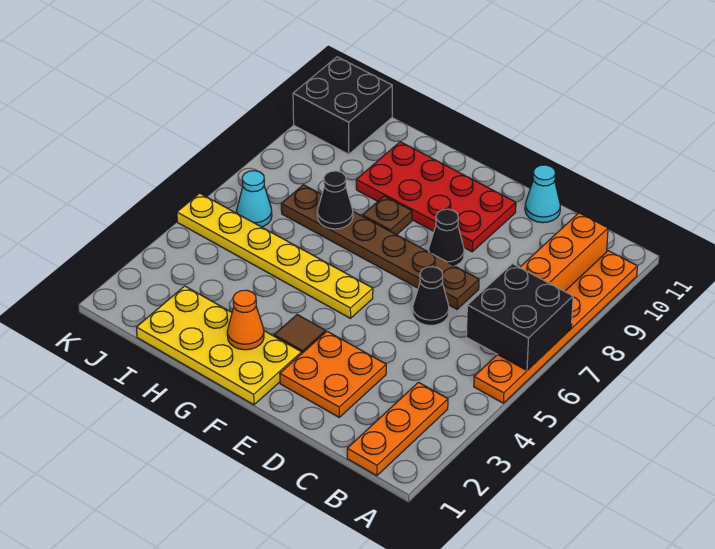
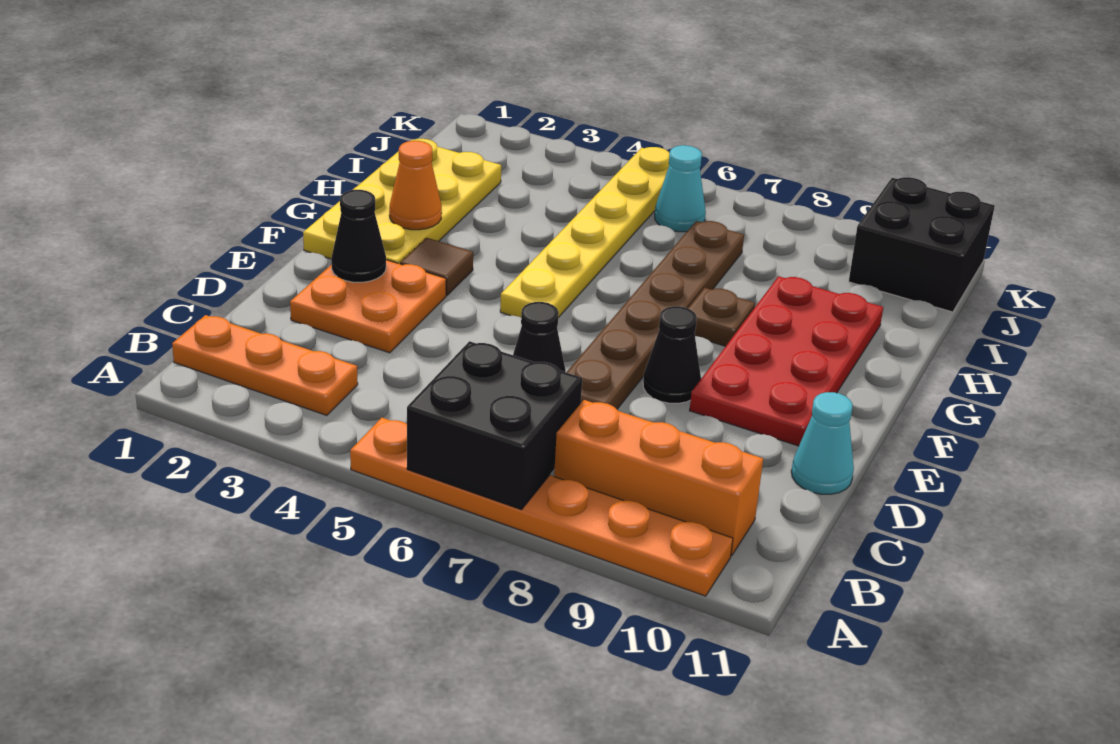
black 1x1 cone [317,171,353,229] -> black 1x1 cone moved to [331,190,386,282]

